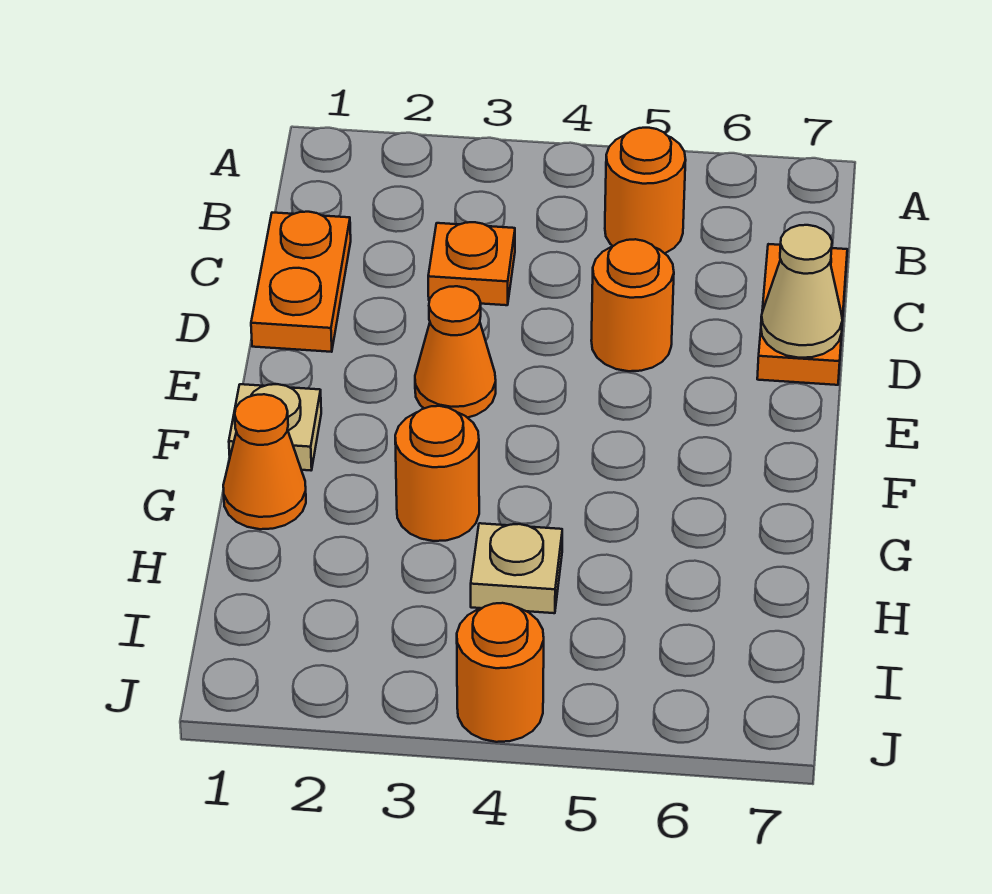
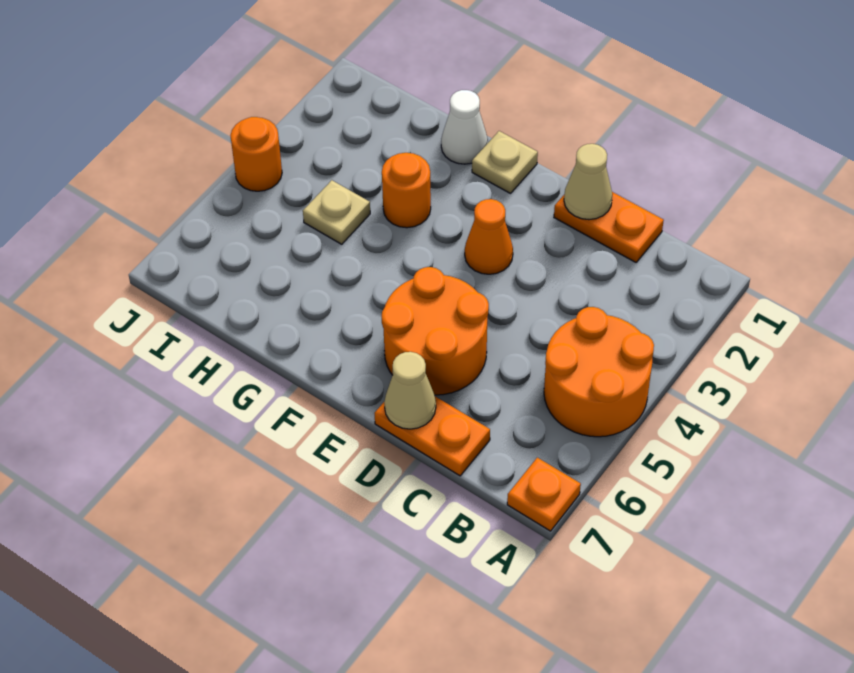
orange 1x1 round brick [605,128,686,253] -> orange 2x2 round brick [544,307,654,437]
orange 1x1 plate [428,222,515,305] -> orange 1x1 plate moved to [507,458,581,531]
none -> tan 1x1 cone [564,144,612,220]
orange 1x1 round brick [591,239,674,371] -> orange 2x2 round brick [381,267,489,395]
orange 1x1 cone [223,394,306,529] -> white 1x1 cone [441,90,488,164]

